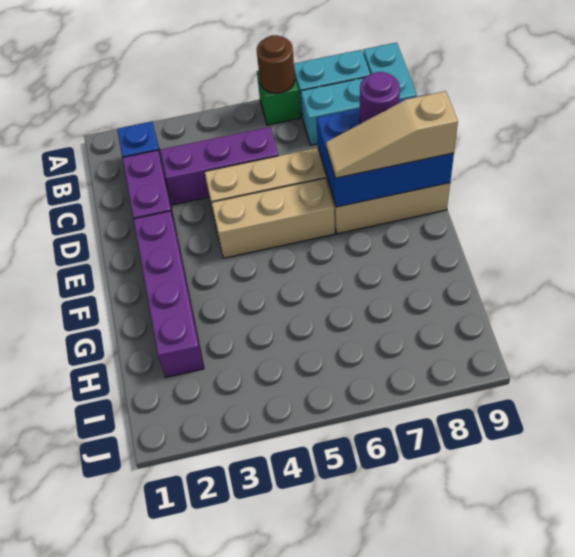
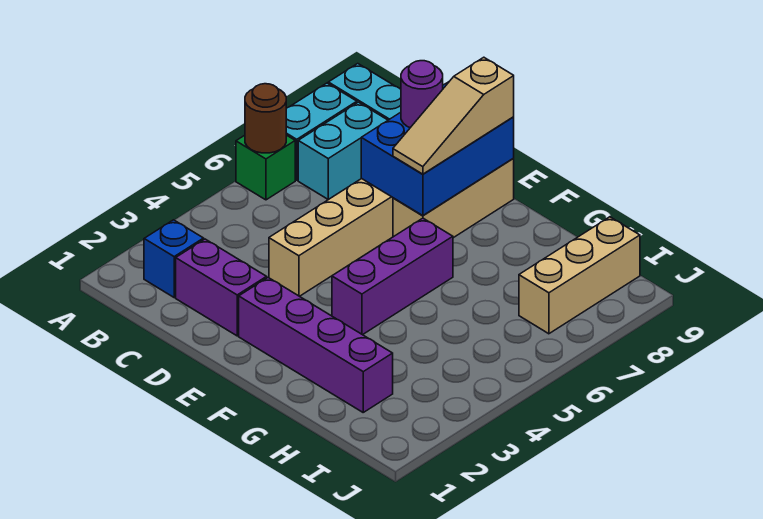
purple 1x3 brick [160,127,278,205] -> purple 1x3 brick moved to [332,218,453,335]
tan 1x3 brick [211,178,335,258] -> tan 1x3 brick moved to [519,217,640,334]

